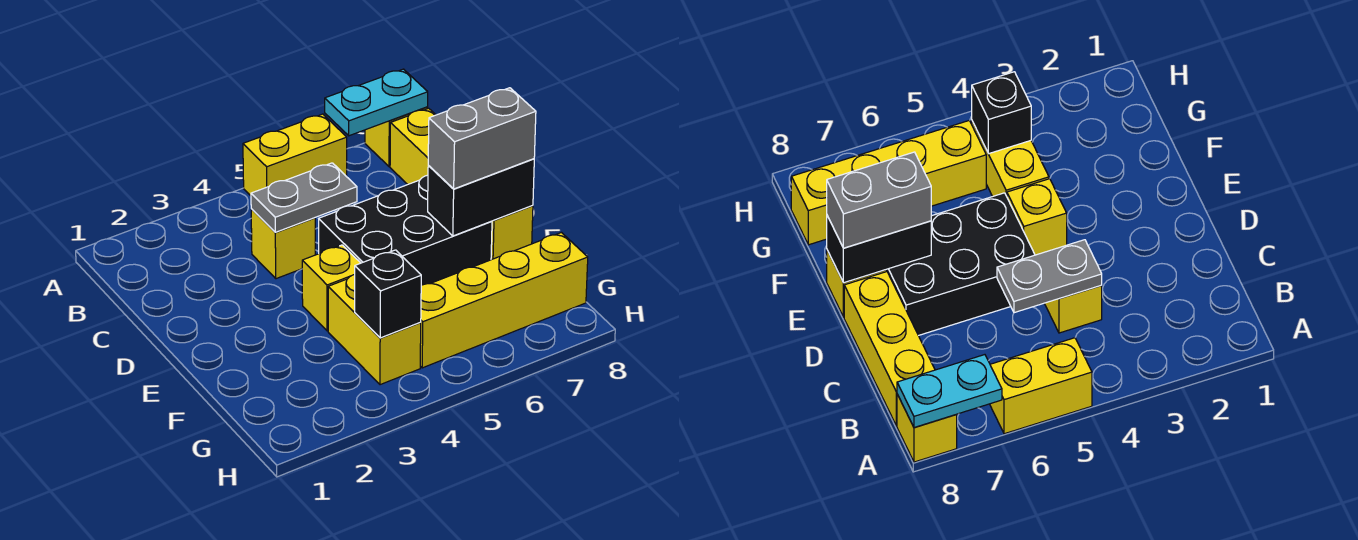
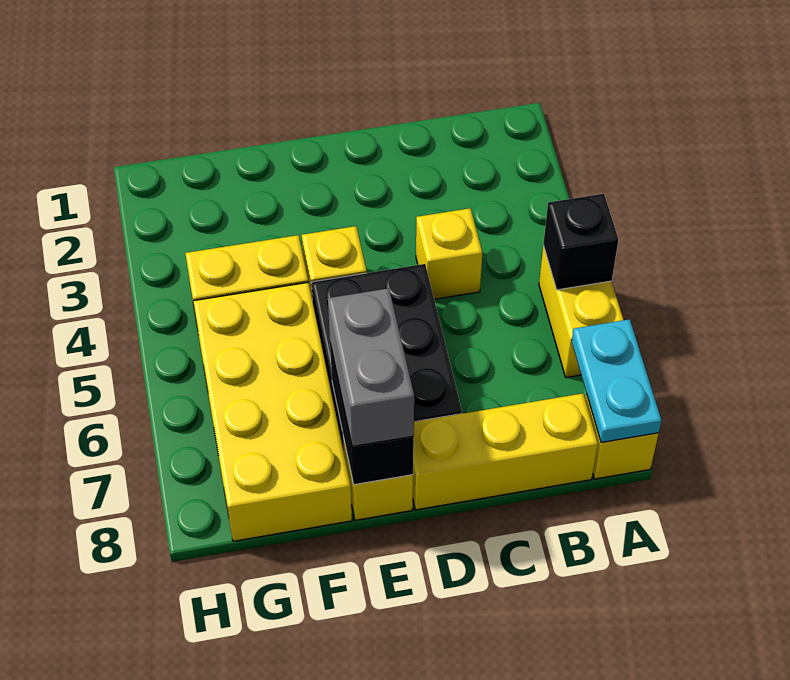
grey 1x2 plate [251,163,357,232] -> none
black 1x1 brick [354,250,421,338] -> black 1x1 brick moved to [543,194,619,290]
yellow 1x4 brick [420,233,588,368] -> yellow 2x4 brick [193,282,352,541]

